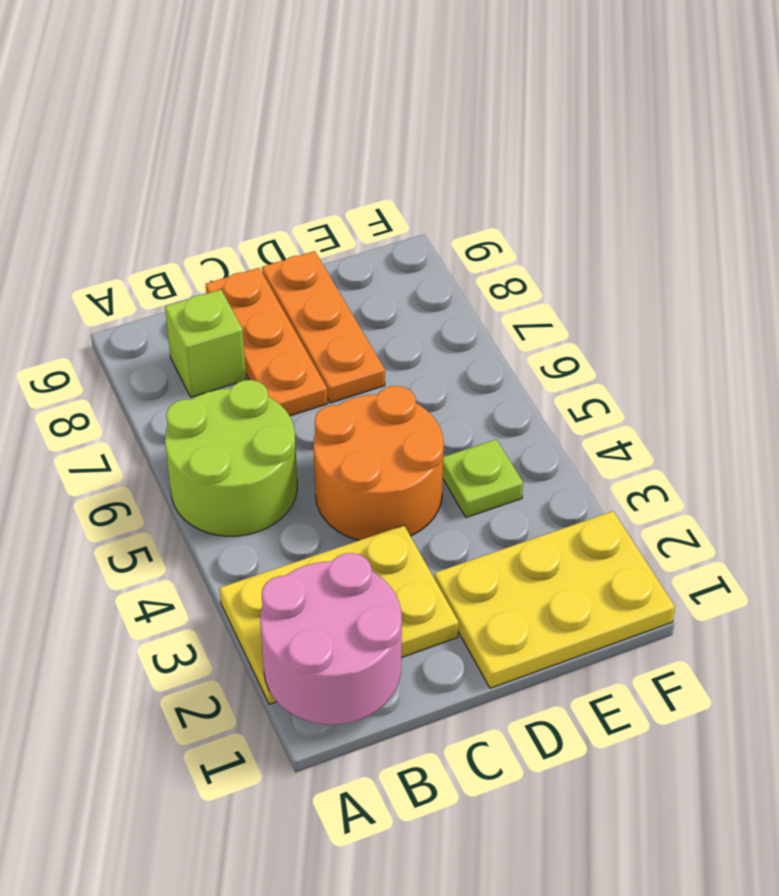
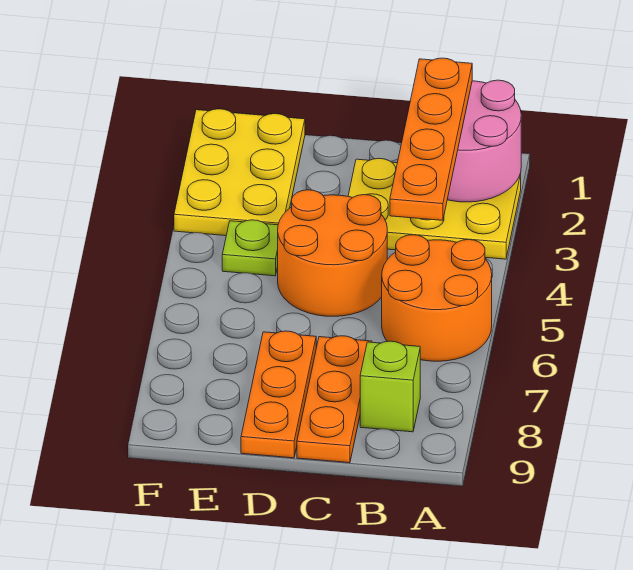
lime 2x2 round brick [165,380,297,536] -> orange 2x2 round brick [382,235,492,361]
none -> orange 1x4 plate [390,58,472,220]
yellow 2x3 plate [434,511,675,688] -> yellow 2x3 plate turned to [174,109,305,236]

